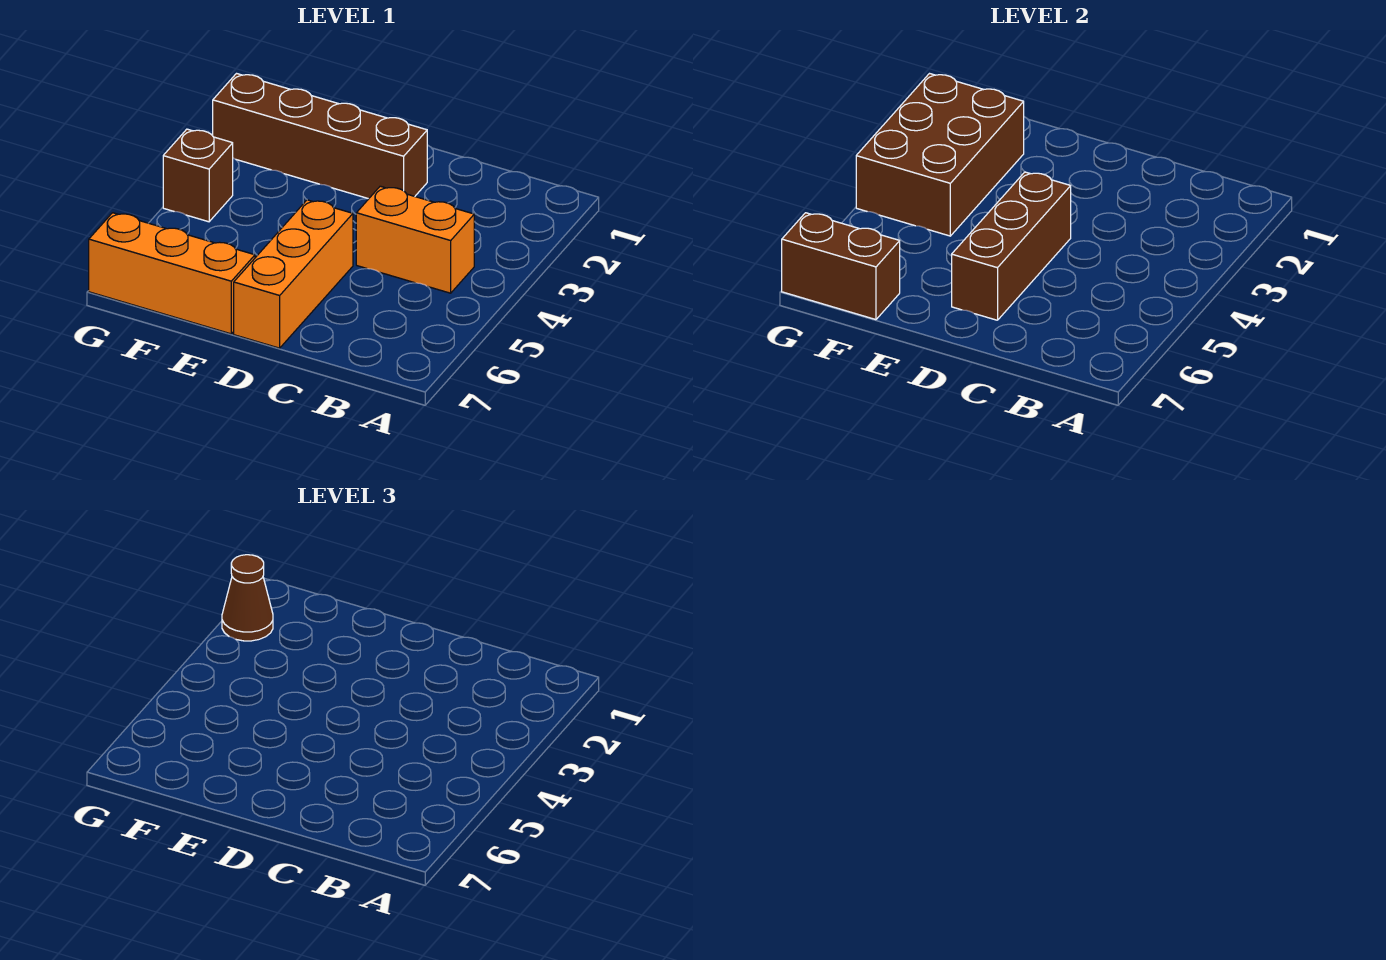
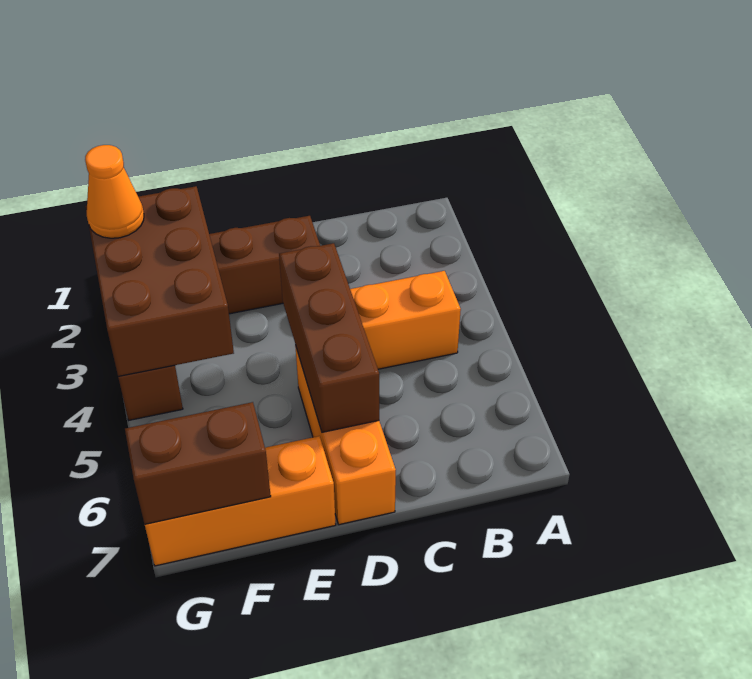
brown 1x1 cone [222,555,273,641] -> orange 1x1 cone [85,145,144,238]

